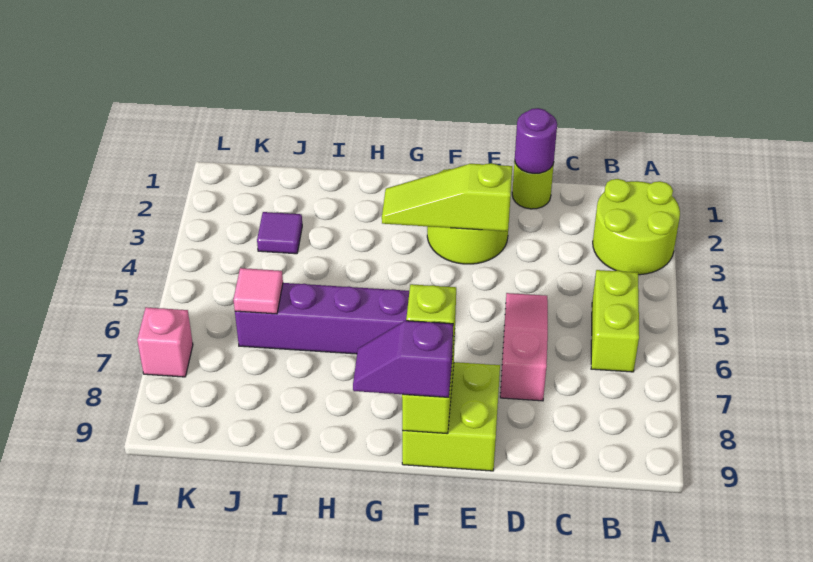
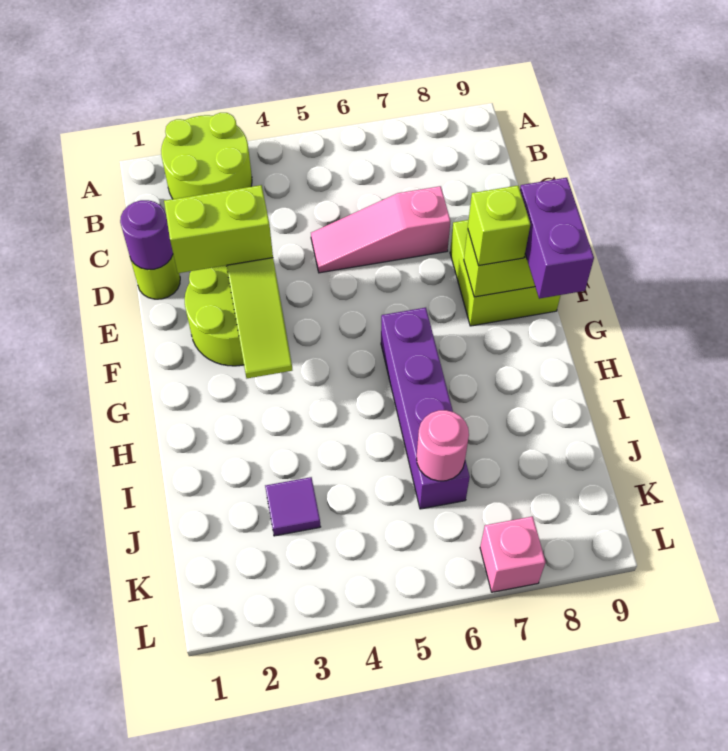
lime 1x2 brick [591,270,639,372] -> lime 1x2 brick moved to [164,185,273,273]
purple 1x2 slope [353,321,453,397] -> purple 1x2 brick [520,178,594,299]
pink 1x1 tile [233,268,283,314] -> pink 1x1 round brick [417,410,469,481]

